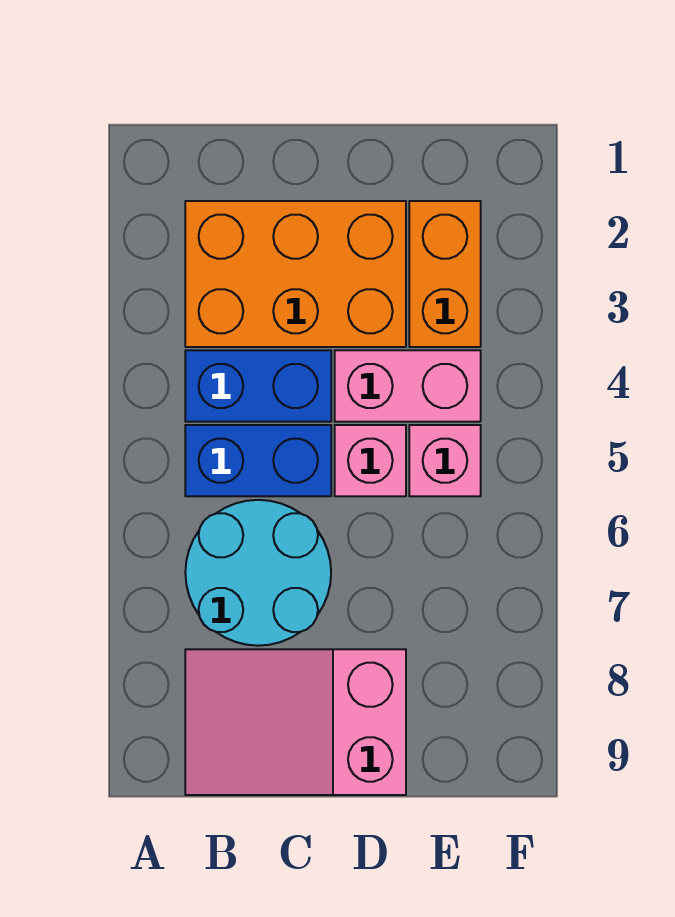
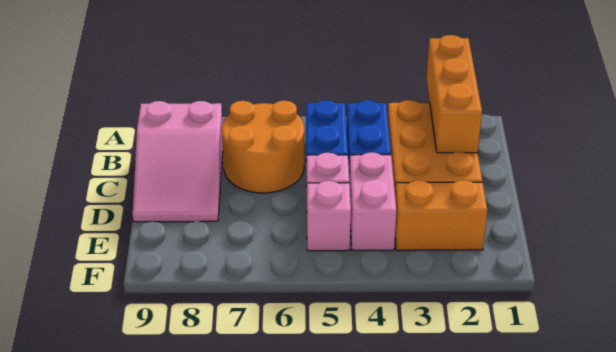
none -> orange 1x3 brick [427,35,482,153]
cyan 2x2 round brick [185,500,331,646] -> orange 2x2 round brick [222,101,304,193]
pink 2x3 slope [185,649,406,795] -> pink 2x3 slope turned to [133,101,223,222]

